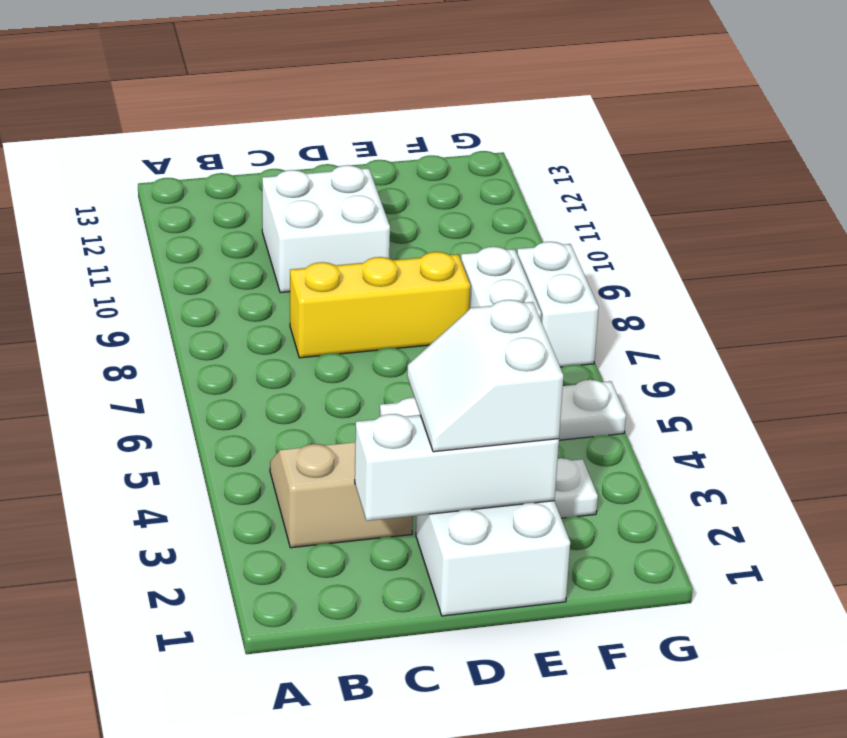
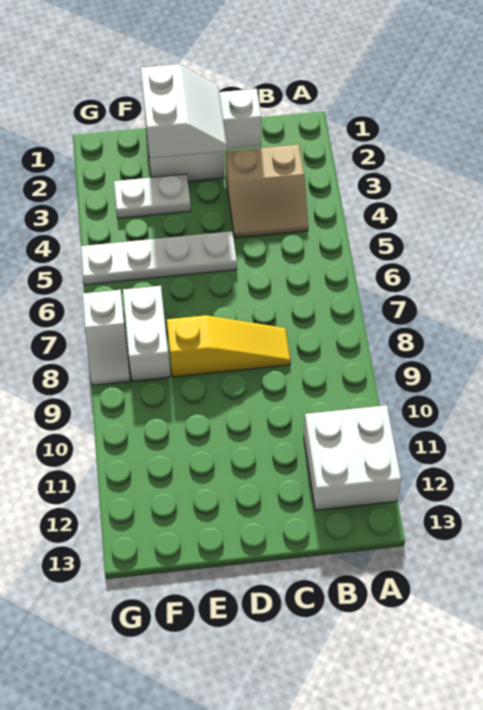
yellow 1x3 brick [290,252,470,358] -> yellow 1x3 slope [167,315,291,377]
white 2x2 brick [262,165,390,293] -> white 2x2 brick moved to [304,405,401,510]
white 1x2 brick [517,242,599,367] -> white 1x2 slope [82,290,130,385]

